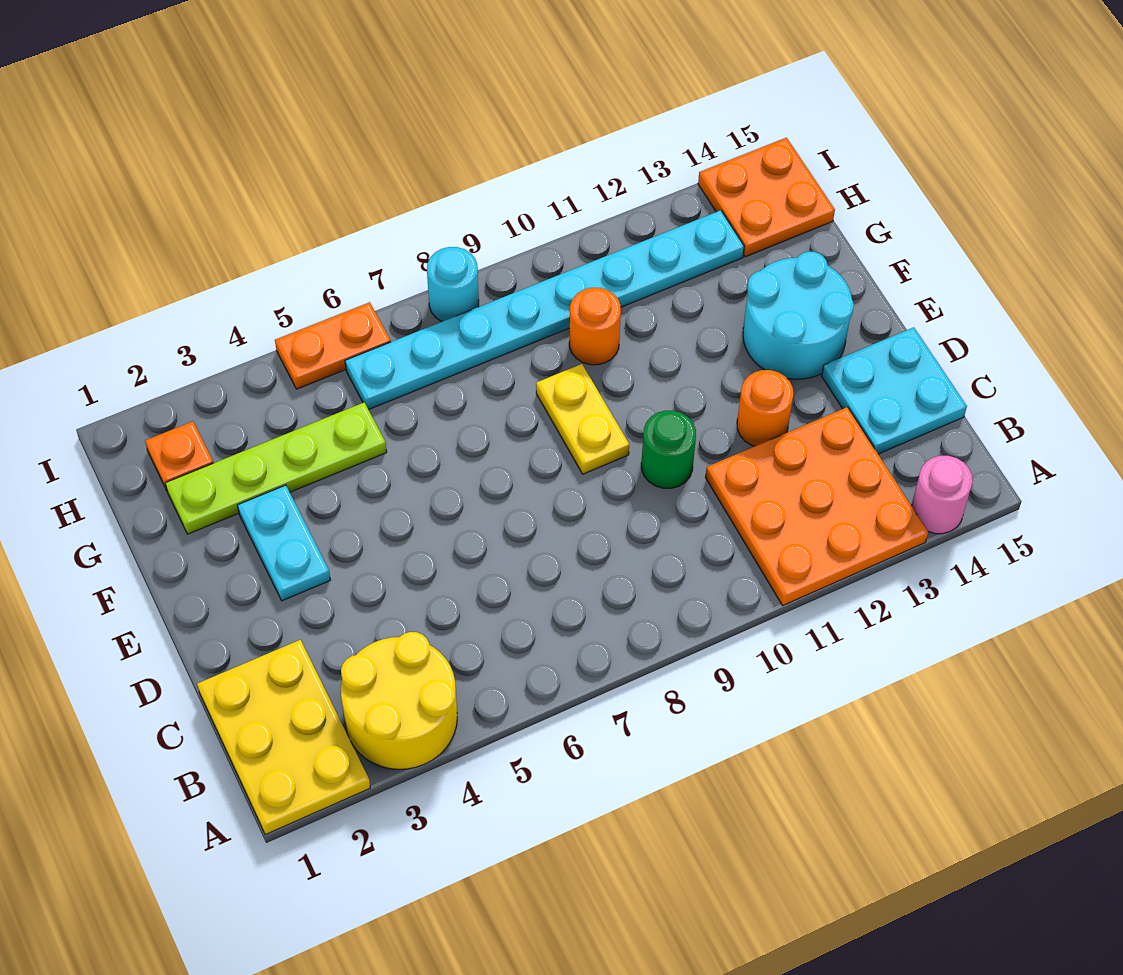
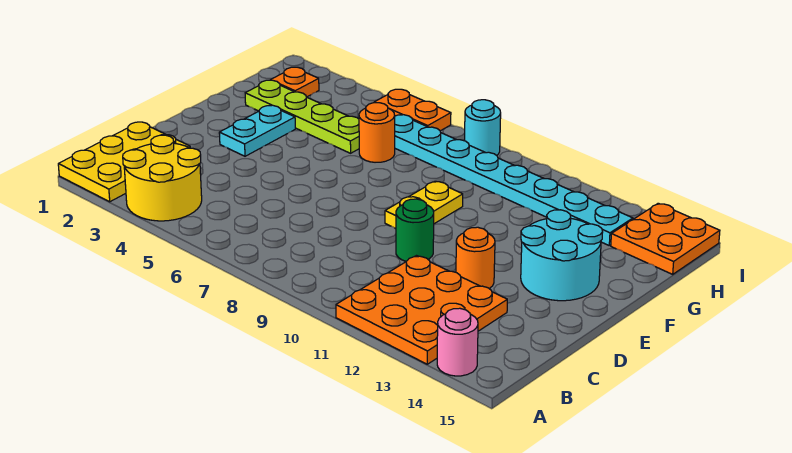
cyan 2x2 plate [822,327,967,454] -> none
orange 1x1 round brick [569,288,621,365] -> orange 1x1 round brick moved to [359,103,395,162]

